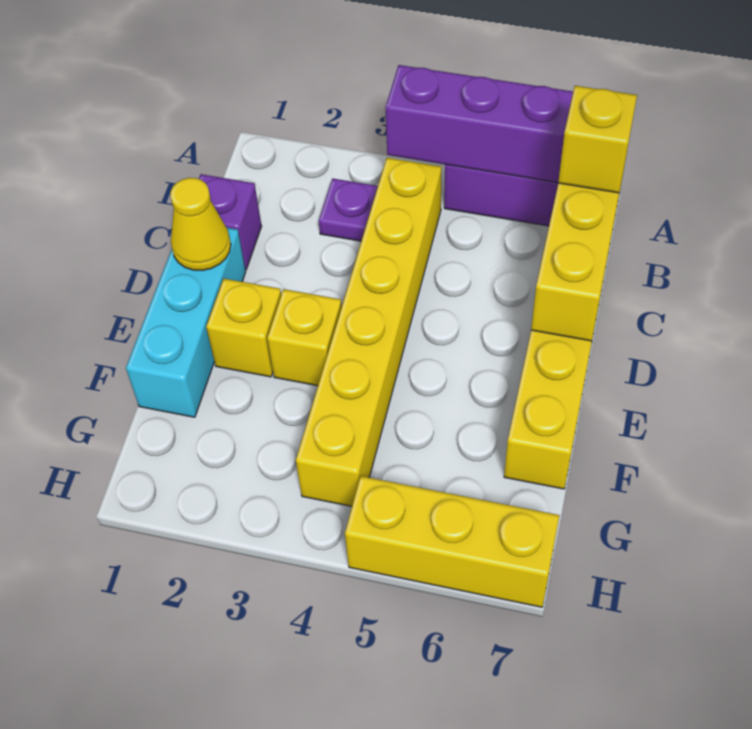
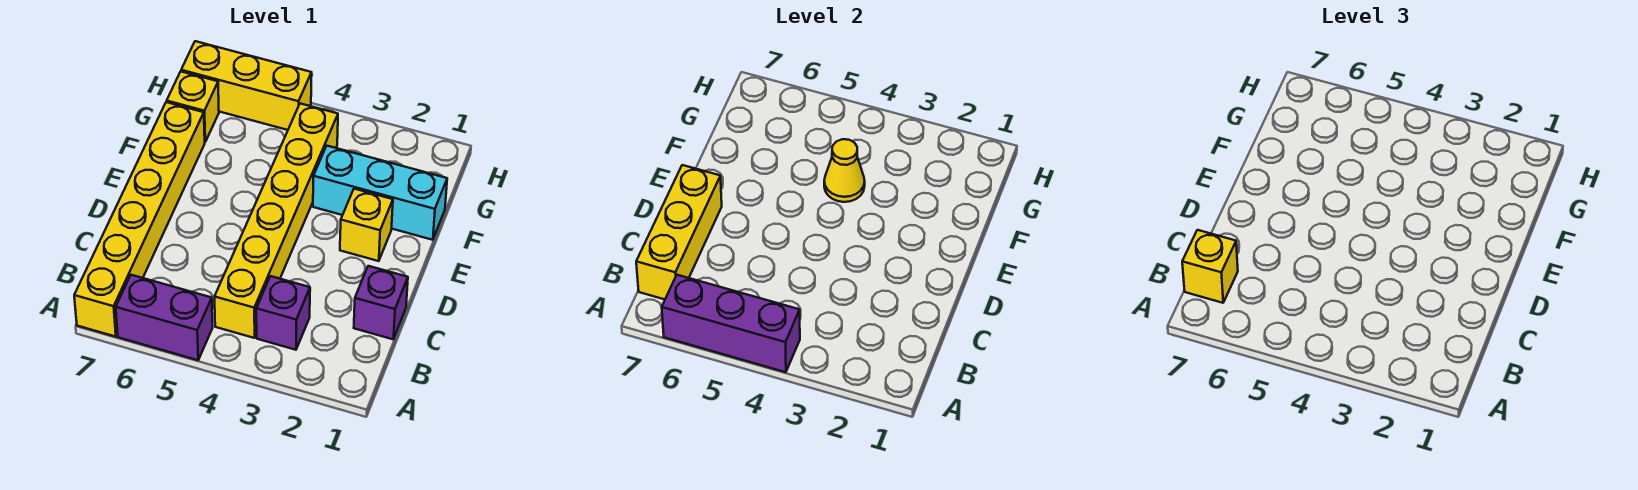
purple 1x1 plate [319,178,378,241] -> purple 1x1 brick [256,276,310,350]
cyan 1x3 brick [126,228,246,417] -> cyan 1x3 brick turned to [313,146,447,240]
yellow 1x1 cone [170,178,231,270] -> yellow 1x1 cone moved to [824,139,865,202]
yellow 1x1 brick [267,289,342,386] -> yellow 1x1 brick moved to [167,72,219,142]

